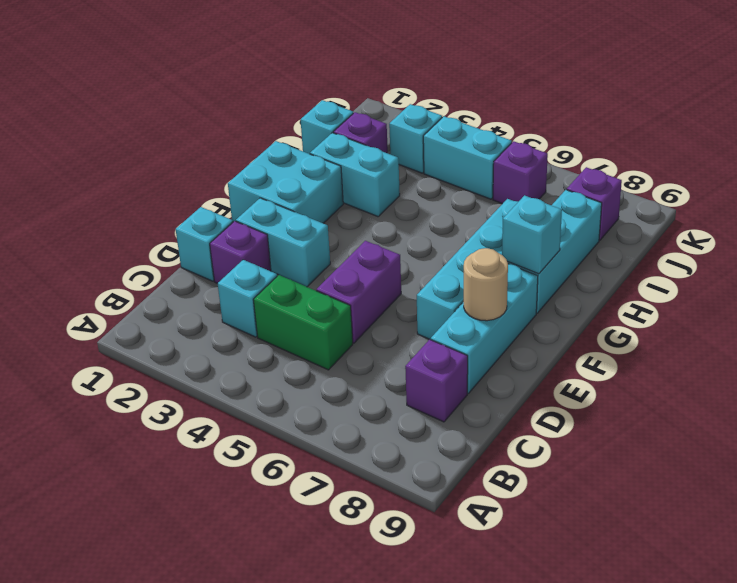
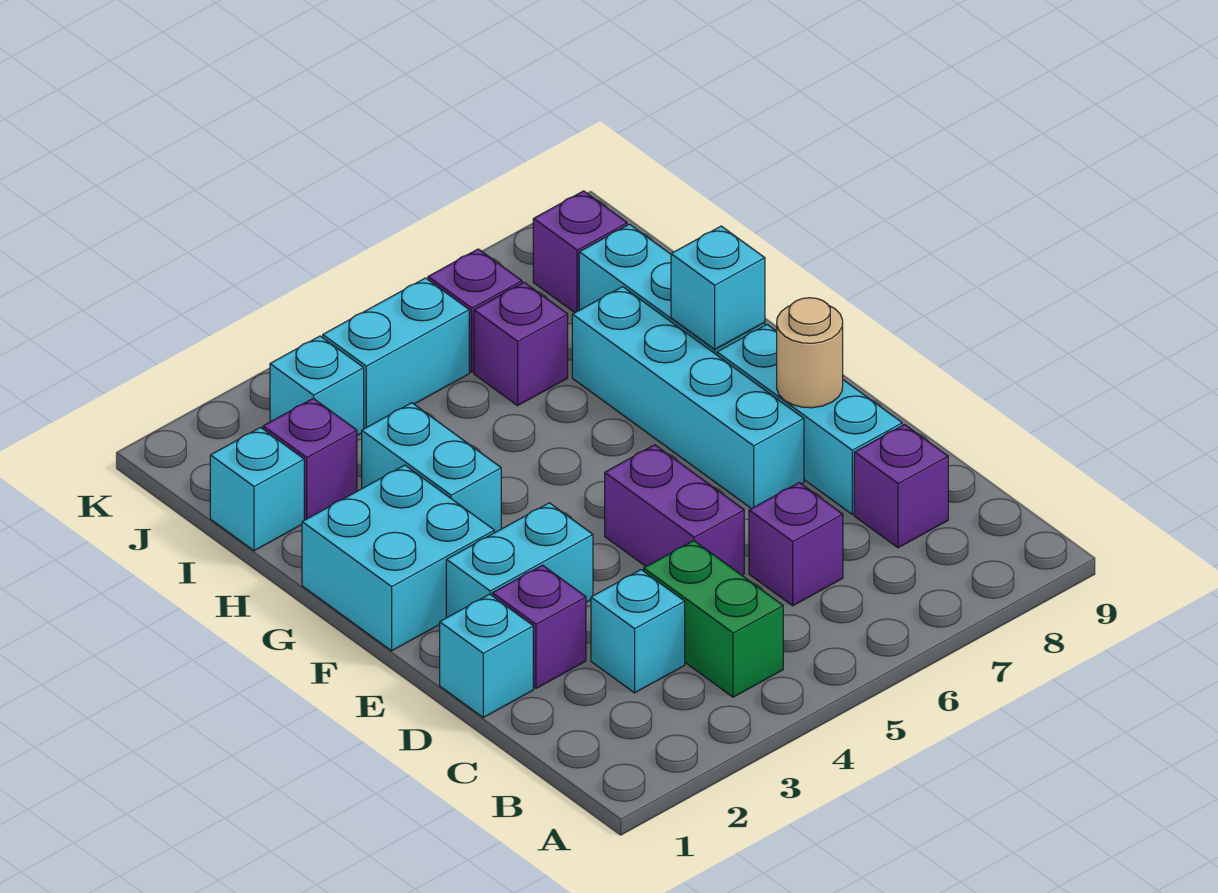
green 1x2 brick [253,275,353,370] -> green 1x2 brick turned to [644,541,783,697]
none -> purple 1x1 brick [749,483,843,606]
cyan 1x2 brick [310,133,400,217] -> cyan 1x2 brick turned to [362,403,501,533]
none -> purple 1x1 brick [474,283,568,406]

